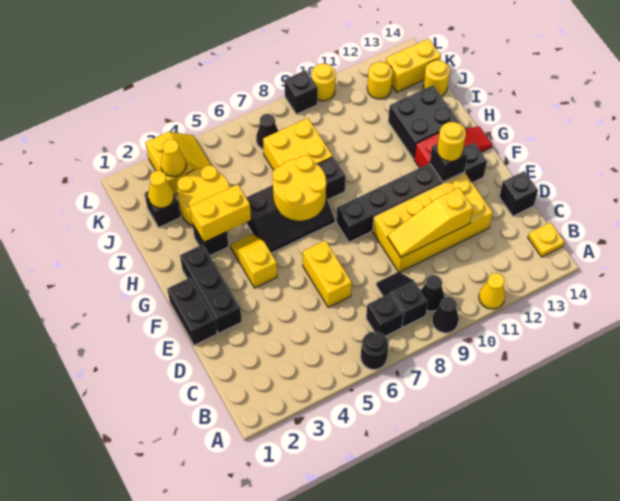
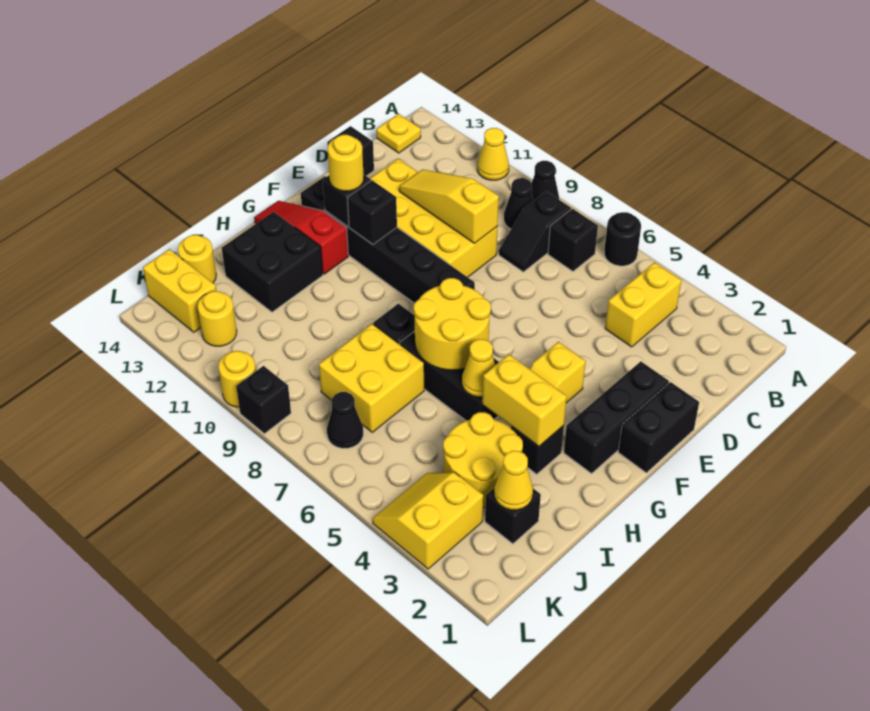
yellow 1x2 brick [303,240,352,307] -> yellow 1x2 brick moved to [605,263,681,347]
yellow 1x3 slope [388,188,473,257] -> yellow 1x3 slope turned to [399,169,499,244]
none -> black 1x1 brick [348,180,397,245]
yellow 1x1 cone [161,139,186,177] -> yellow 1x1 cone moved to [462,339,495,397]

